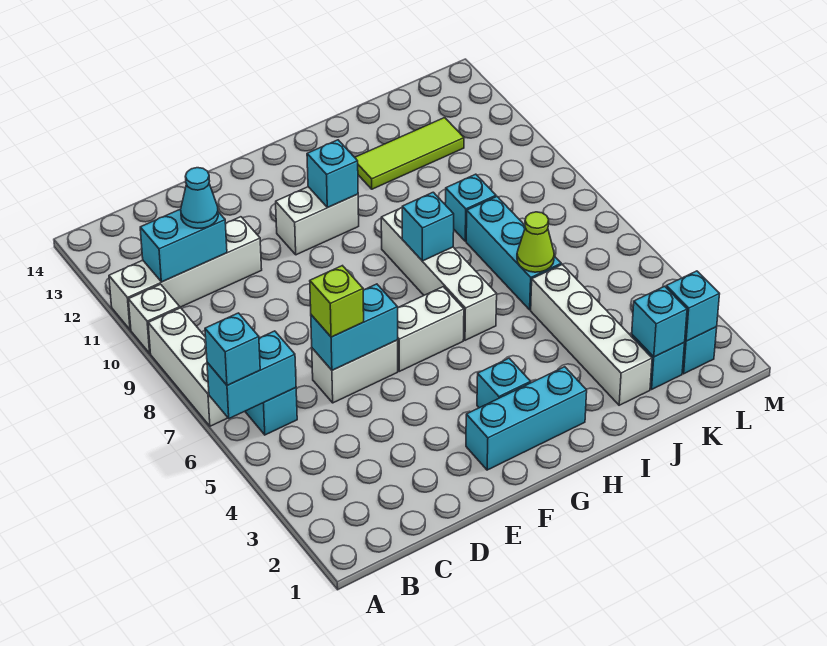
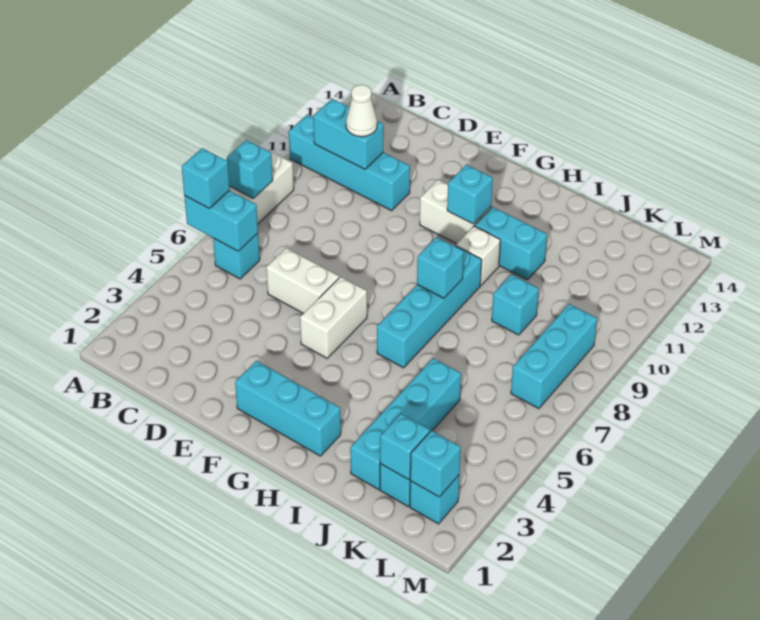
white 1x1 brick [128,284,180,353] -> white 1x1 brick moved to [456,226,500,285]
white 1x4 brick [109,217,262,330] -> cyan 1x4 brick [289,115,410,211]
cyan 1x1 cone [181,168,218,228] -> white 1x1 cone [346,85,377,137]
cyan 1x2 brick [311,284,398,370] -> cyan 1x2 brick moved to [475,207,547,280]
lime 1x1 brick [310,266,364,337] -> none
white 1x2 brick [398,287,464,371] -> white 1x2 brick turned to [300,277,367,358]
cyan 1x1 brick [477,358,531,408] -> cyan 1x1 brick moved to [227,140,273,199]
white 1x4 brick [381,208,497,340] -> cyan 1x4 brick [377,246,482,368]
lime 1x3 tile [355,118,464,189] -> none
white 1x4 brick [531,265,652,405] -> cyan 1x4 brick [350,358,461,489]
cyan 1x3 brick [466,197,561,310] -> cyan 1x3 brick moved to [511,304,597,409]
lime 1x1 cone [517,212,554,272] -> none

